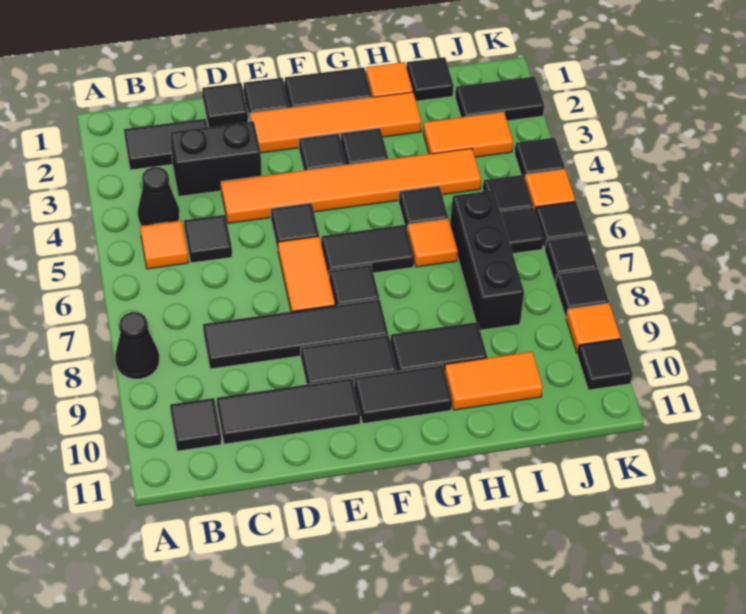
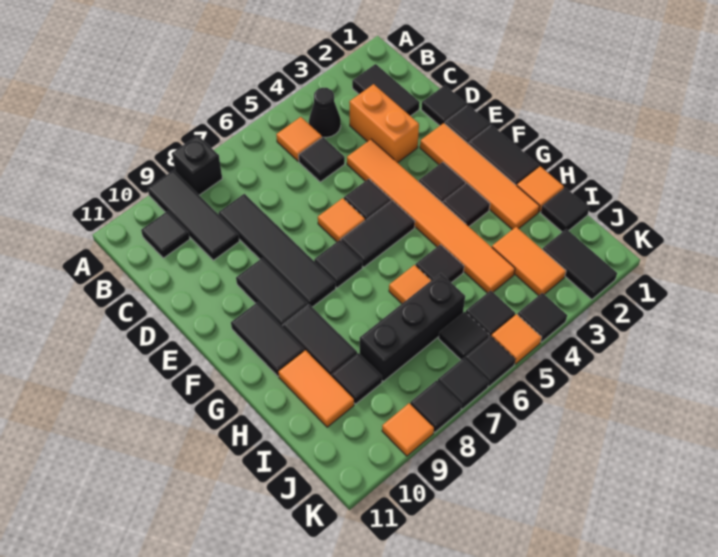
black 1x1 cone [115,312,159,379] -> black 1x1 brick [172,135,222,195]
black 1x2 brick [170,121,261,196] -> orange 1x2 brick [349,84,419,163]
black 1x3 tile [217,378,361,444] -> black 1x3 tile moved to [148,170,239,260]
orange 1x2 tile [278,236,335,312] -> orange 1x1 tile [318,198,365,242]
black 1x2 tile [321,225,414,275] -> black 1x2 tile turned to [341,200,415,267]
black 1x1 tile [577,339,632,390] -> black 1x1 tile moved to [332,353,382,404]

